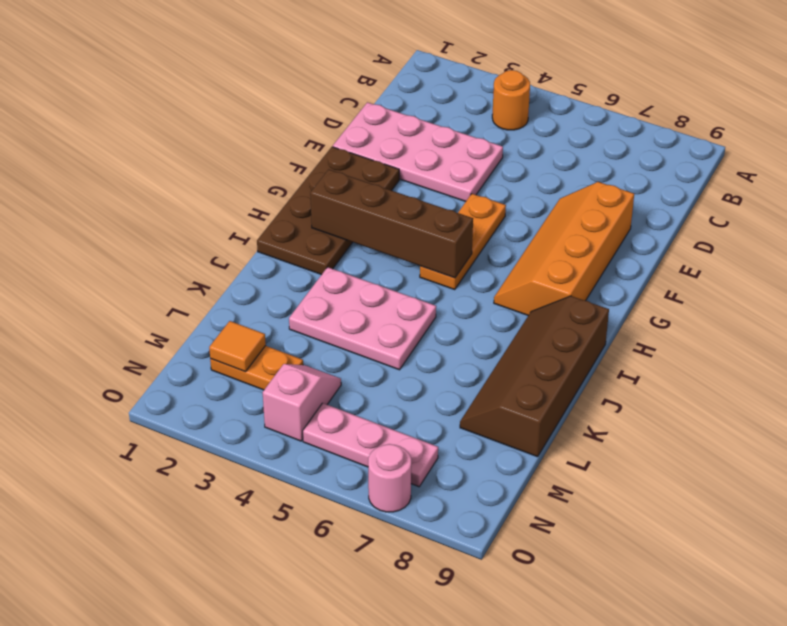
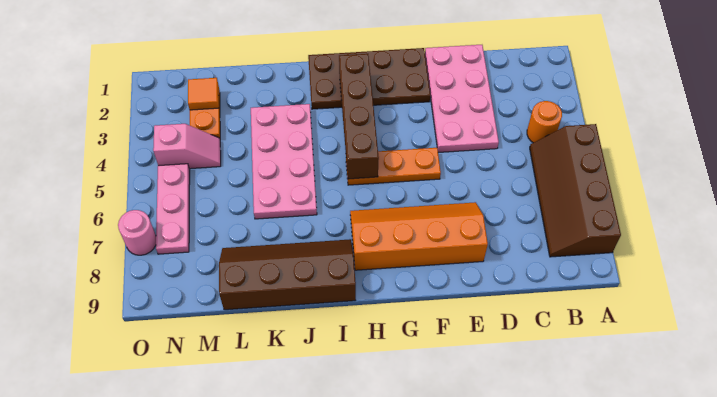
none -> brown 2x4 slope [530,124,621,257]
pink 2x3 plate [289,267,436,370] -> pink 2x4 plate [251,104,317,219]

